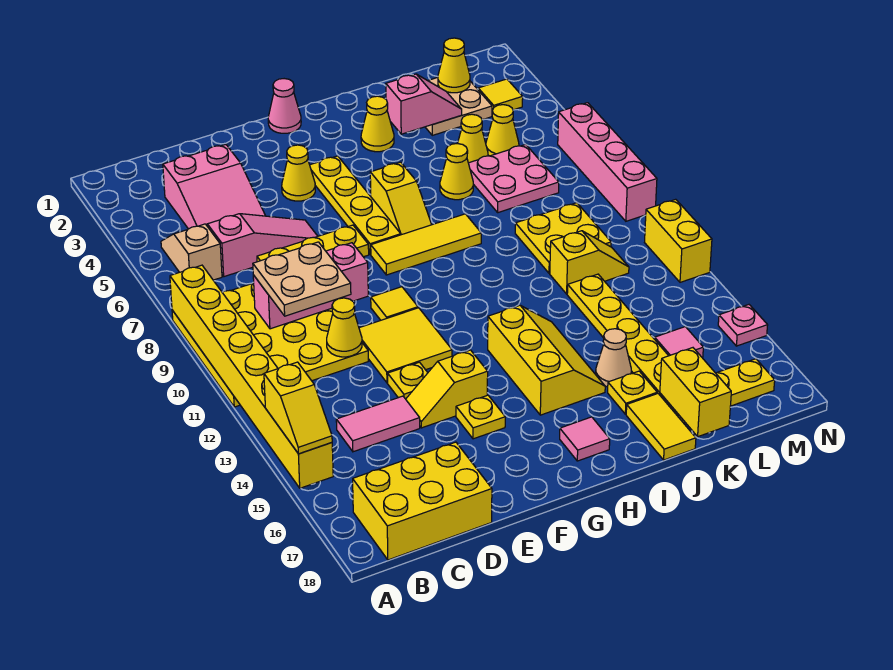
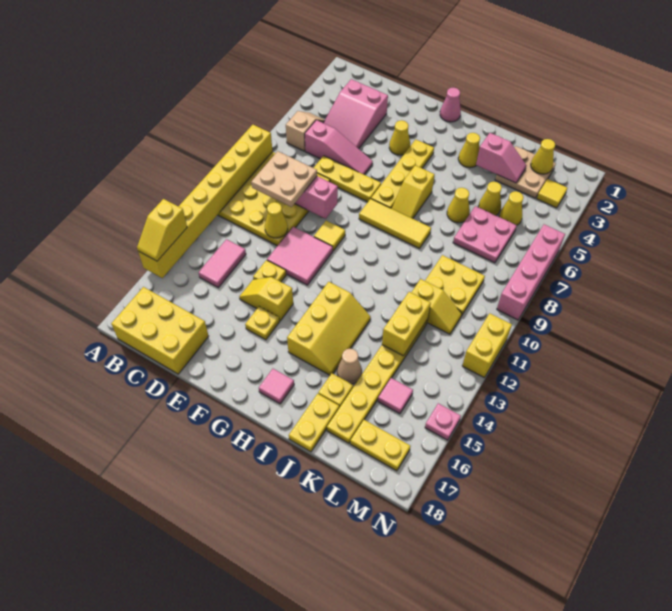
pink 1x2 tile [336,396,420,452] -> pink 1x2 tile turned to [198,239,246,288]
yellow 2x2 tile [359,308,452,383] -> pink 2x2 tile [267,227,333,285]
yellow 1x2 tile [626,393,696,460] -> yellow 1x2 plate [289,394,339,452]
yellow 1x2 brick [660,348,731,437] -> yellow 1x2 brick moved to [382,292,431,356]

